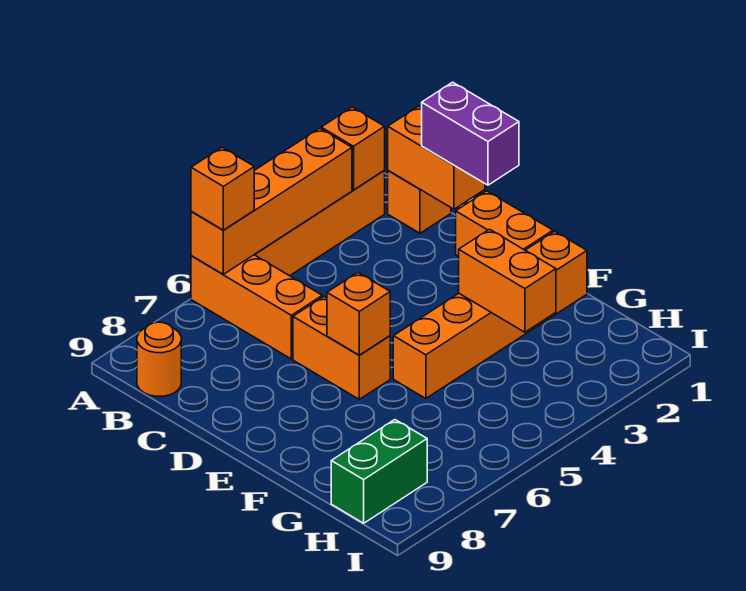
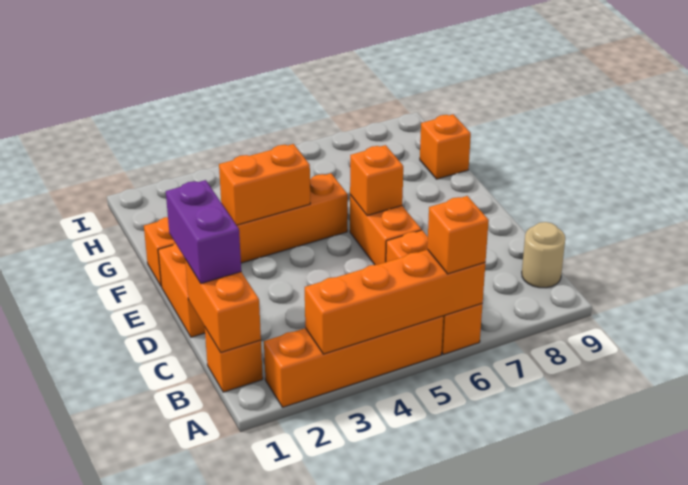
orange 1x1 brick [321,107,385,190] -> orange 1x1 brick moved to [420,114,471,179]
orange 1x1 round brick [137,322,181,396] -> tan 1x1 round brick [522,222,565,288]
orange 1x2 brick [459,229,556,332] -> orange 1x2 brick turned to [219,144,310,225]
green 1x2 brick [331,420,427,523] -> none

